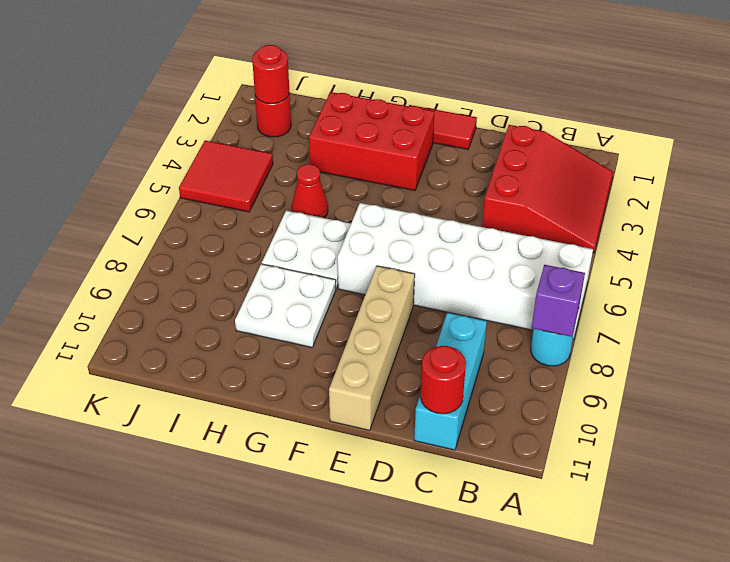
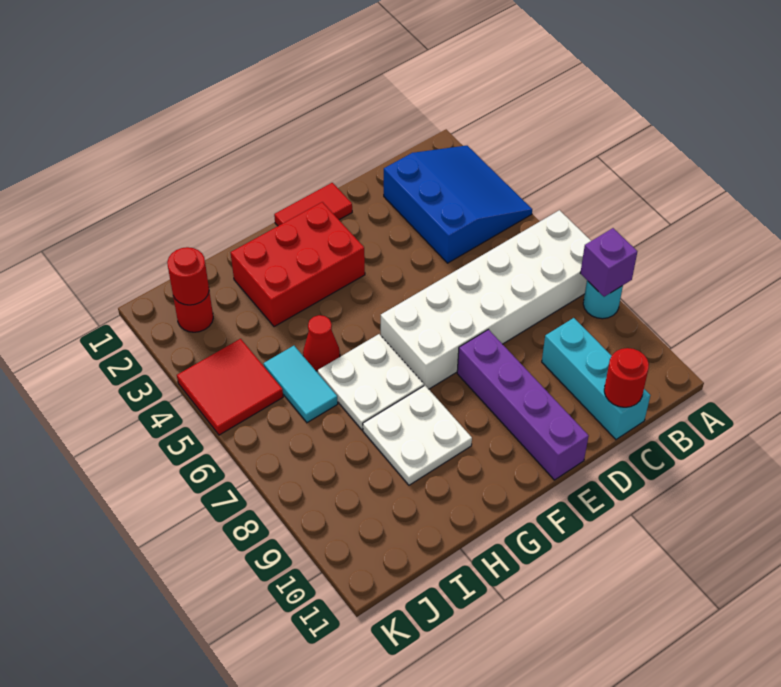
red 3x3 slope [482,125,613,253] -> blue 3x3 slope [384,146,532,263]
tan 1x4 brick [329,266,415,430] -> purple 1x4 brick [457,330,589,480]
none -> cyan 1x2 tile [264,346,338,423]

